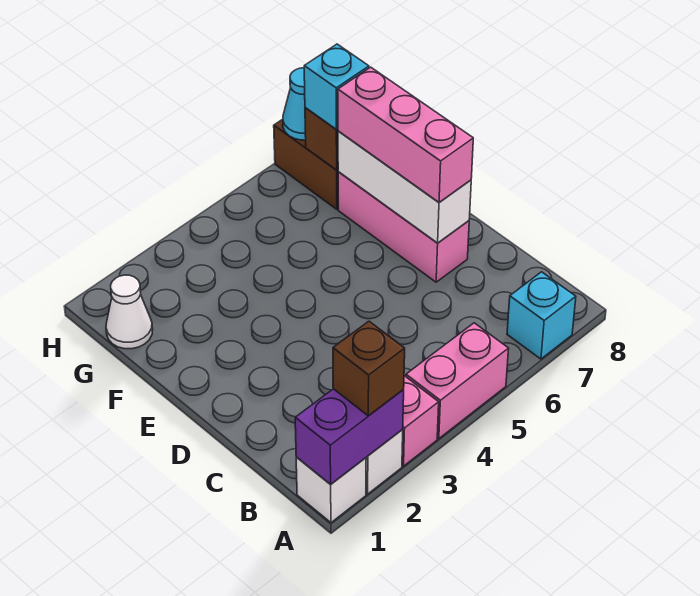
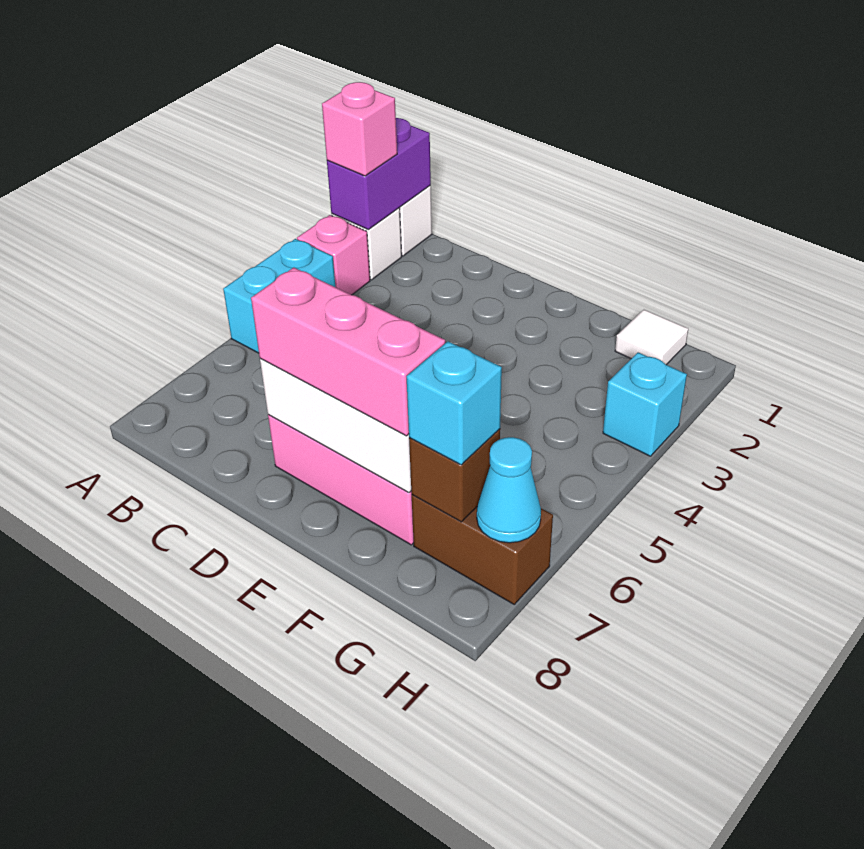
brown 1x1 brick [333,321,405,416] -> pink 1x1 brick [322,82,397,176]
pink 1x2 brick [406,323,509,439] -> cyan 1x2 brick [223,239,335,353]
cyan 1x1 brick [507,272,576,359] -> cyan 1x1 brick moved to [603,352,687,456]
white 1x1 cone [106,275,153,349] -> white 1x1 tile [615,310,688,365]

